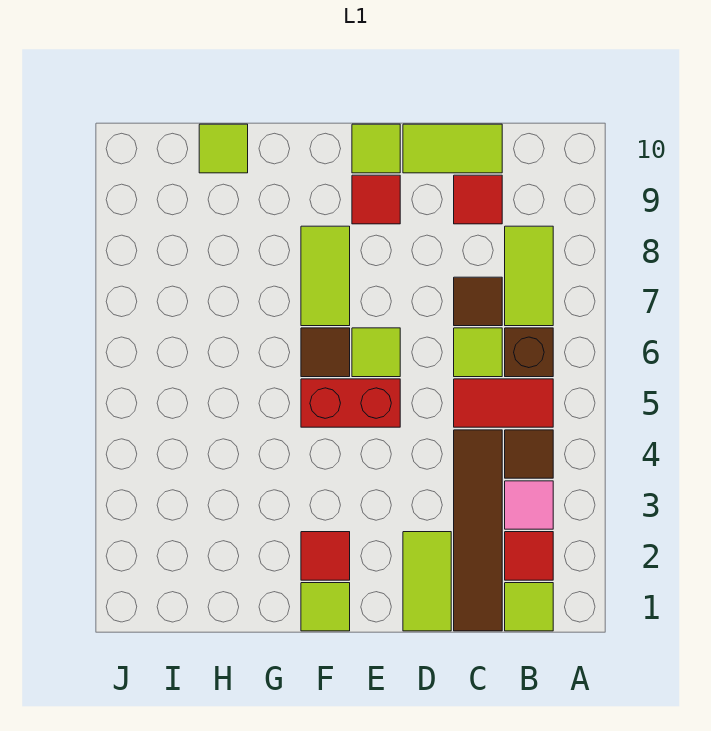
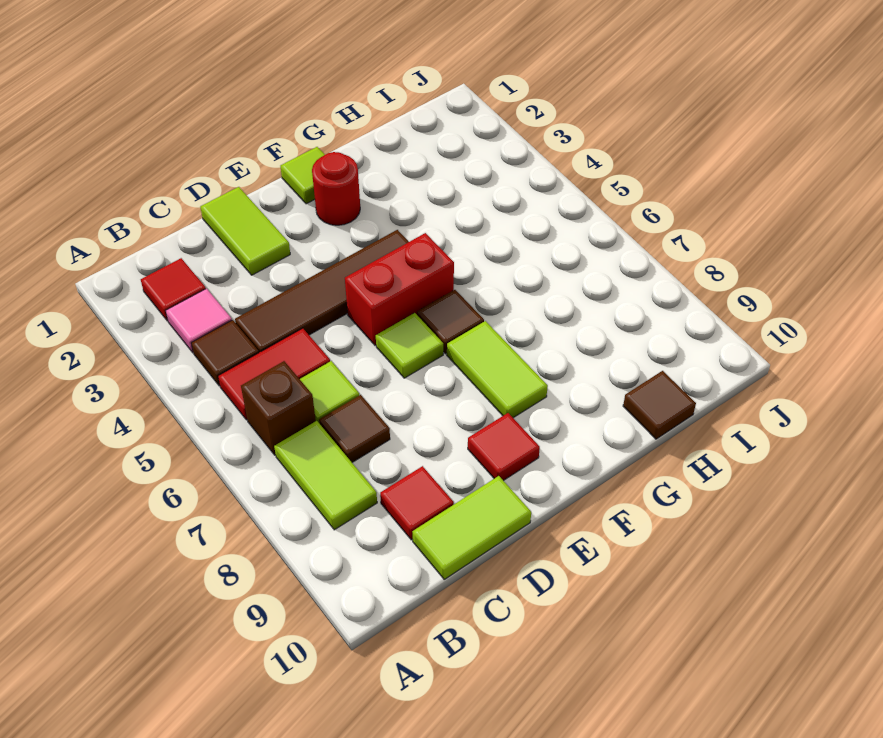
lime 1x1 tile [505,583,553,631] -> none
brown 1x4 tile [454,430,502,631] -> brown 1x4 tile turned to [235,230,409,352]
lime 1x1 tile [352,124,400,173] -> none
red 1x1 tile [301,532,350,580] -> red 1x1 round brick [312,152,360,225]
lime 1x1 tile [199,124,248,173] -> brown 1x1 tile [623,371,696,439]

